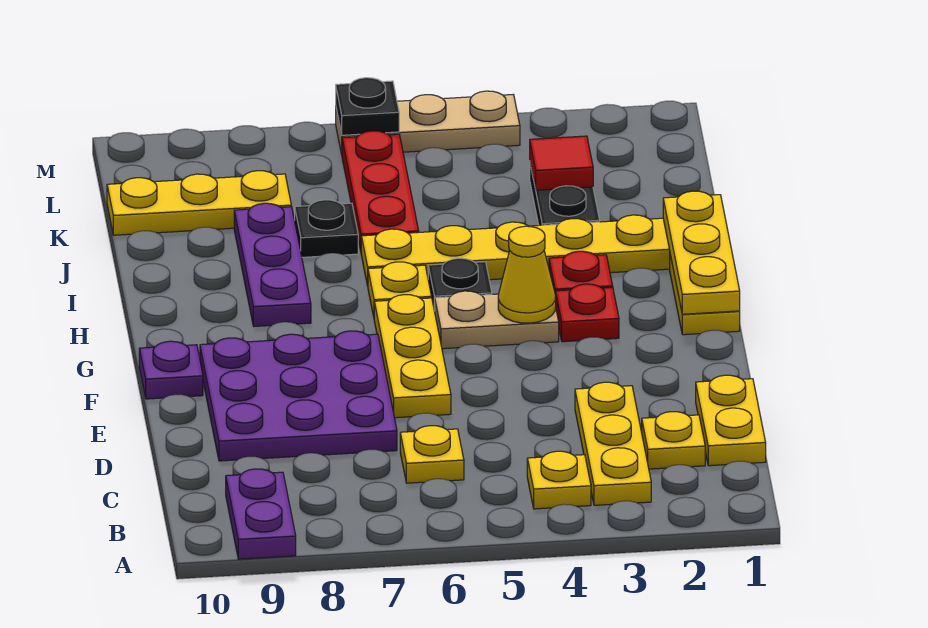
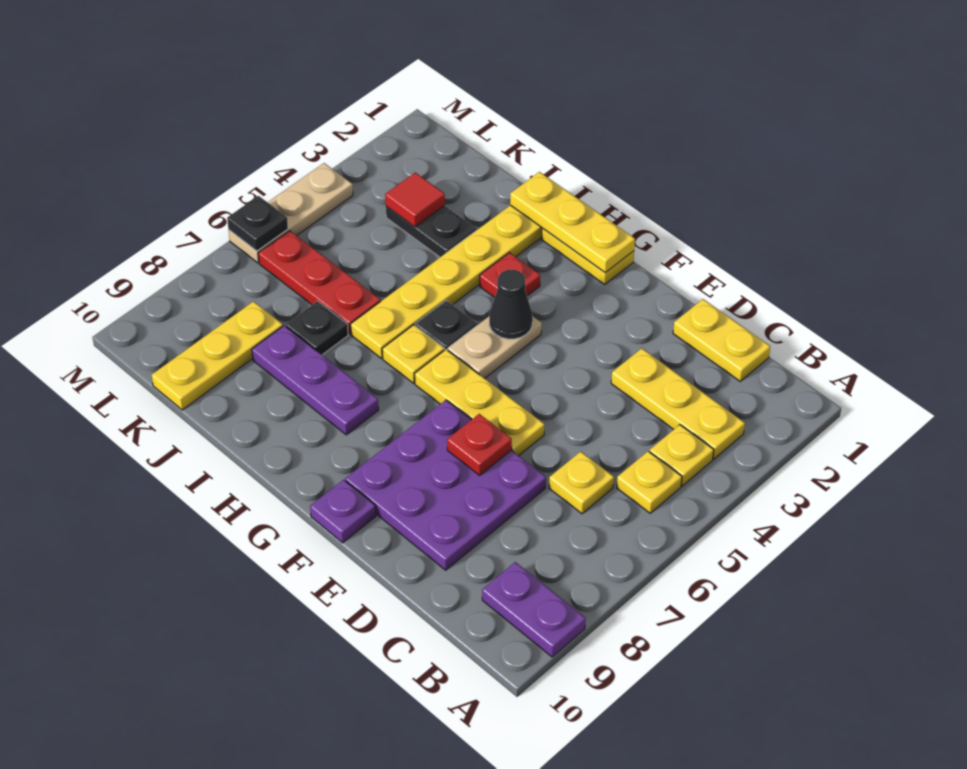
yellow 1x1 plate [642,412,705,469] -> yellow 1x1 plate moved to [617,451,682,513]
red 1x1 plate [555,284,619,342] -> red 1x1 plate moved to [447,414,512,475]
yellow 1x1 cone [498,226,556,323] -> black 1x1 cone [489,270,533,339]

